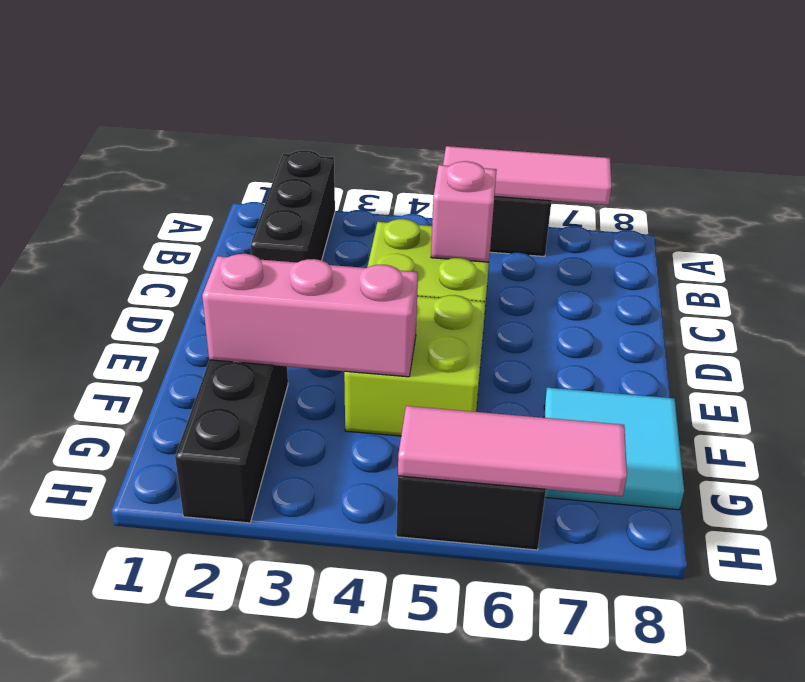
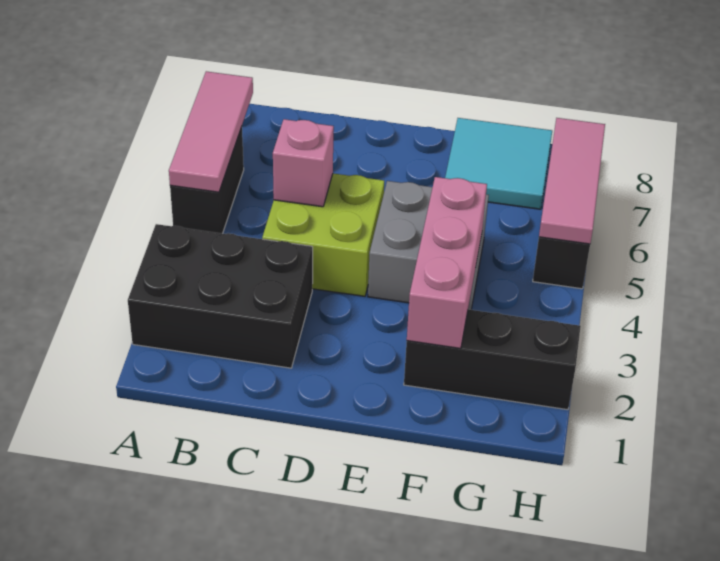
black 1x3 brick [251,150,335,262] -> black 2x3 brick [128,224,313,368]
lime 2x2 brick [344,295,485,436] -> grey 2x2 brick [368,181,489,310]

